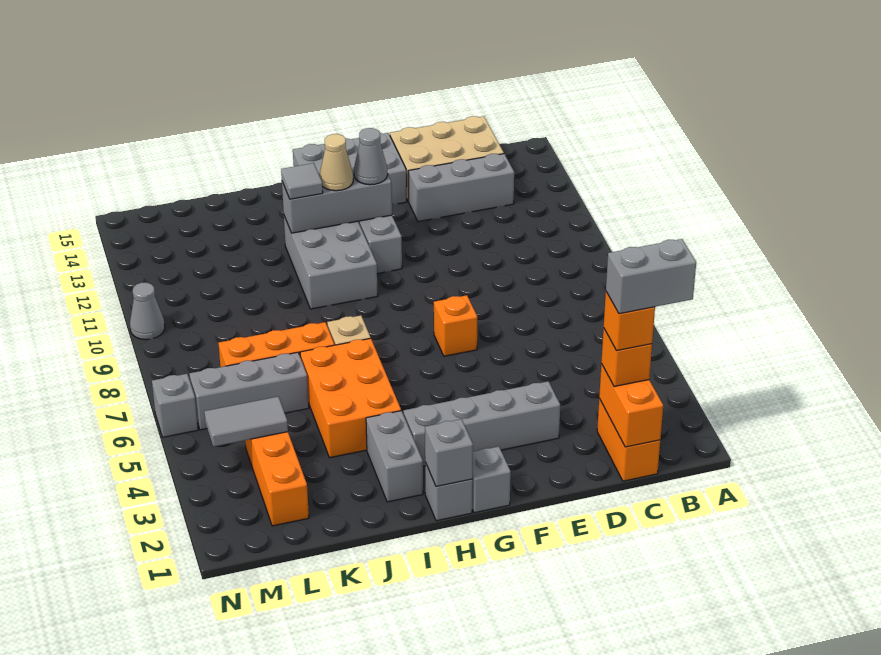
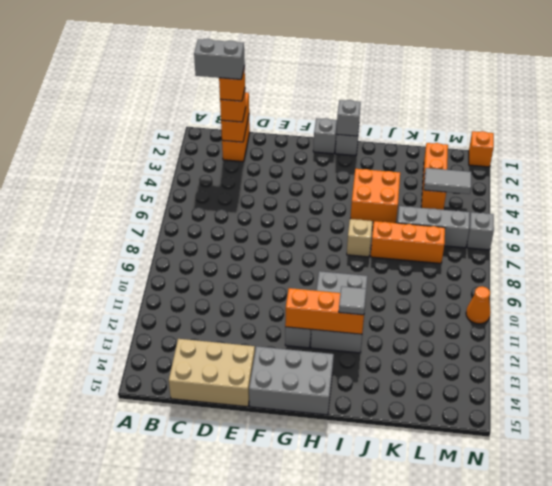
grey 1x3 brick [408,154,514,222] -> none
grey 1x4 brick [403,381,560,466] -> none
orange 1x1 brick [434,295,477,356] -> orange 1x1 brick moved to [469,131,494,167]
grey 1x3 brick [282,168,392,233] -> orange 1x3 brick [285,288,364,334]
grey 1x1 cone [354,128,388,185] -> none
tan 1x1 cone [320,134,353,191] -> none
grey 1x2 brick [366,411,423,502] -> none
orange 2x3 brick [300,338,401,458] -> orange 2x2 brick [350,169,400,223]
grey 1x1 cone [130,283,165,340] -> orange 1x1 cone [466,286,491,324]

